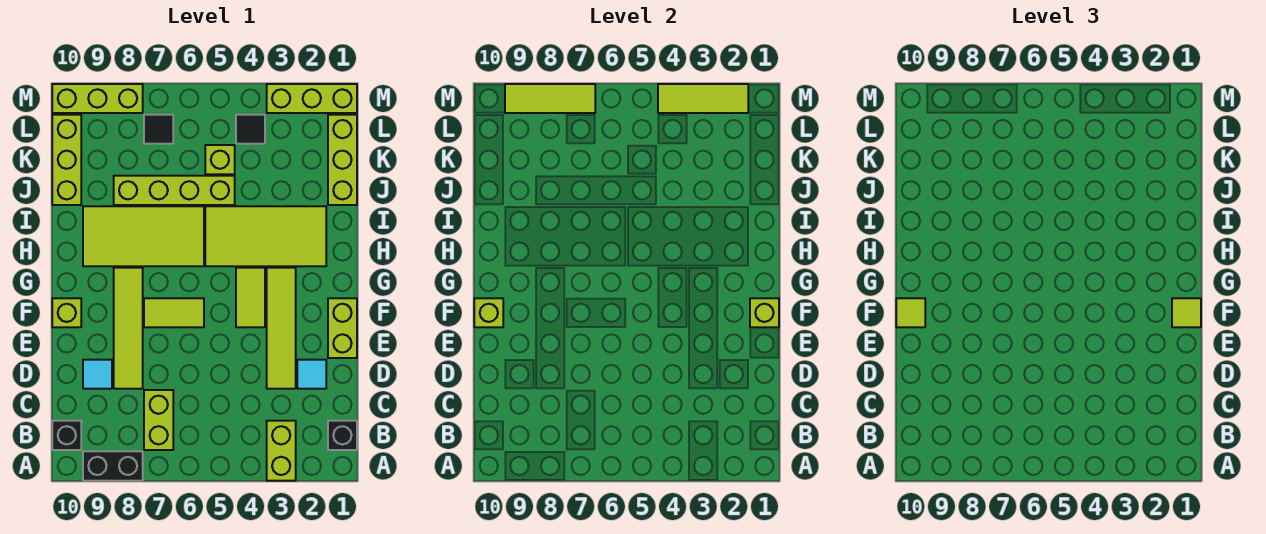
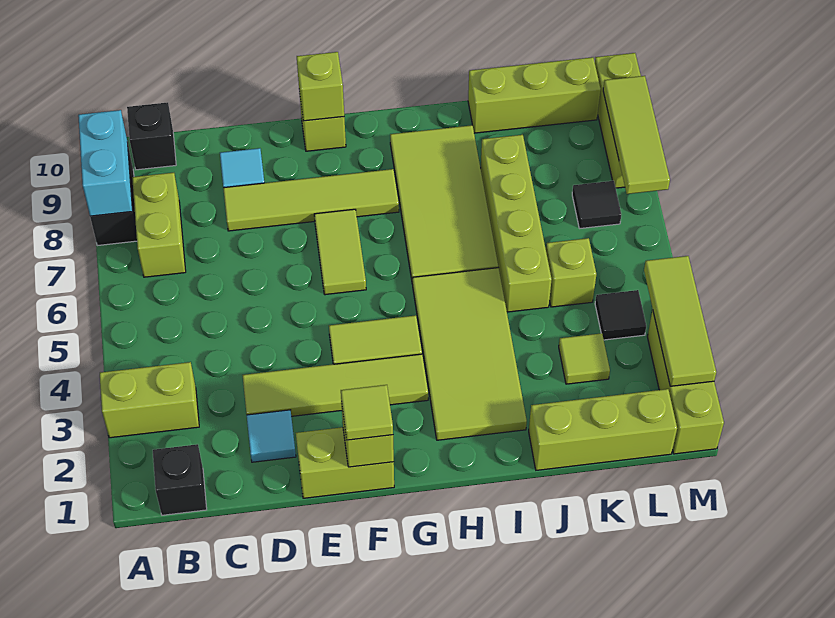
none -> cyan 1x2 brick [78,110,133,216]
lime 1x2 brick [144,390,173,450] -> lime 1x2 brick turned to [132,173,186,277]
lime 1x1 tile [896,298,925,327] -> lime 1x1 tile moved to [559,333,610,384]

